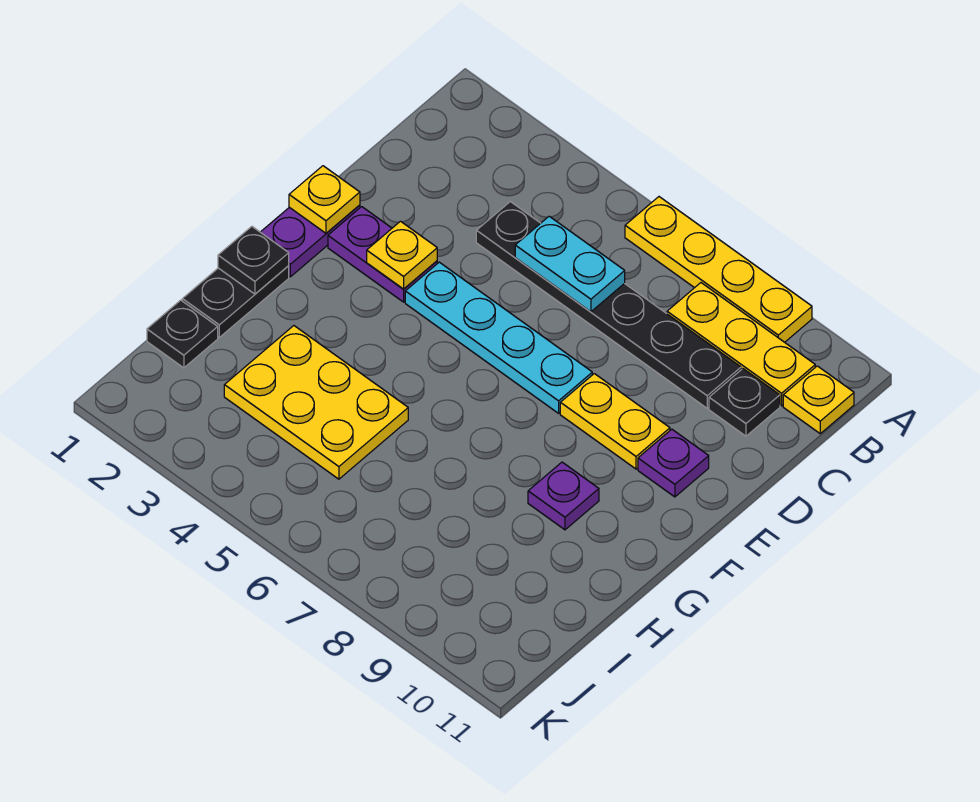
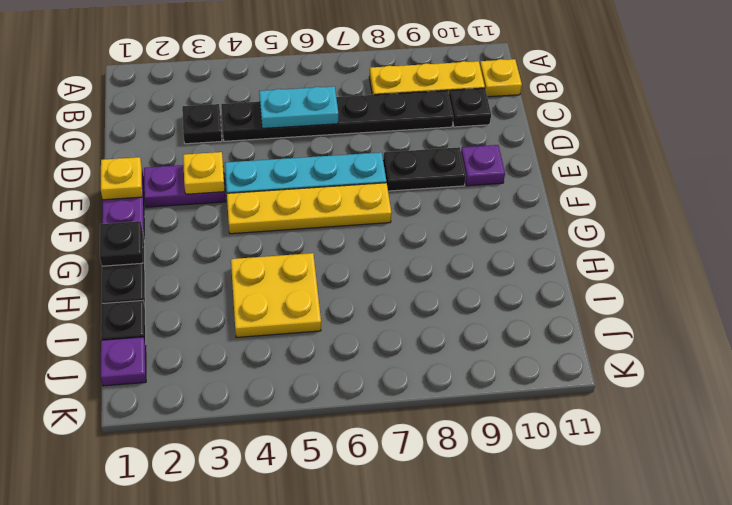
yellow 1x4 plate [625,197,812,342] -> yellow 1x4 plate moved to [227,183,391,234]
none -> black 1x1 plate [182,104,222,144]
yellow 1x2 plate [560,374,670,469] -> black 1x2 plate [383,147,466,191]
purple 1x1 plate [528,462,599,530] -> purple 1x1 plate moved to [101,337,146,386]
yellow 2x3 plate [224,326,408,479] -> yellow 2x2 plate [231,253,321,338]

